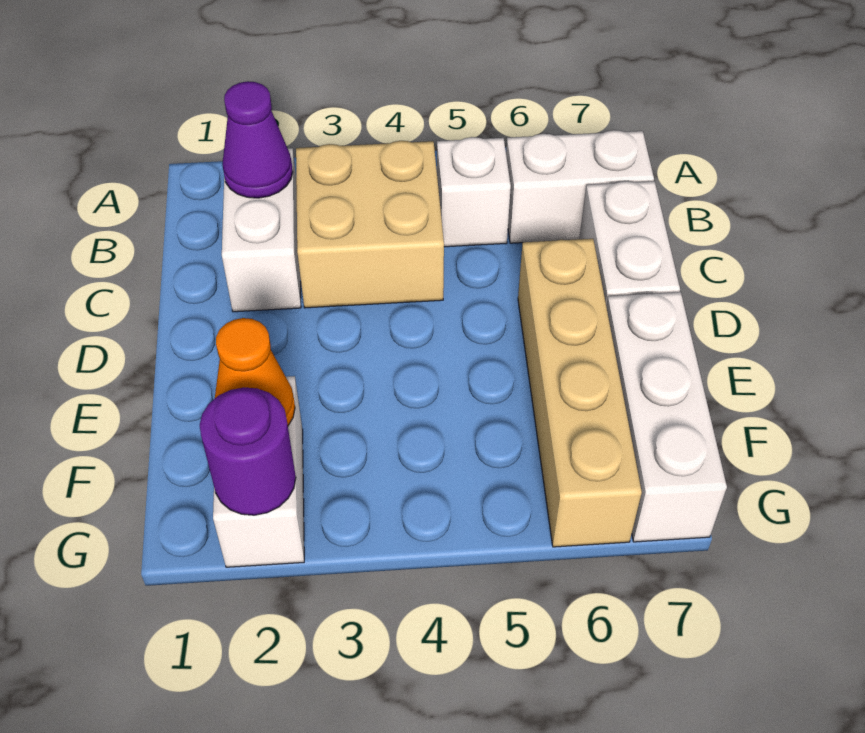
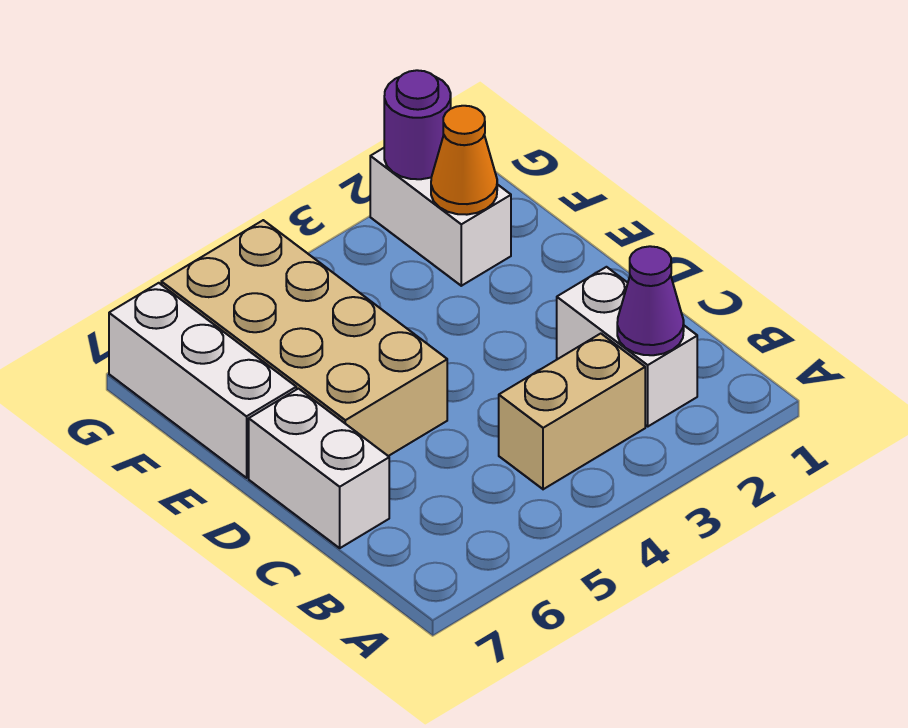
tan 2x2 brick [296,141,444,308] -> tan 1x2 brick [499,334,645,489]
white 1x1 brick [437,137,511,247] -> none
white 1x2 brick [506,130,654,243] -> none
tan 1x4 brick [518,239,642,547] -> tan 2x4 brick [161,220,447,456]

